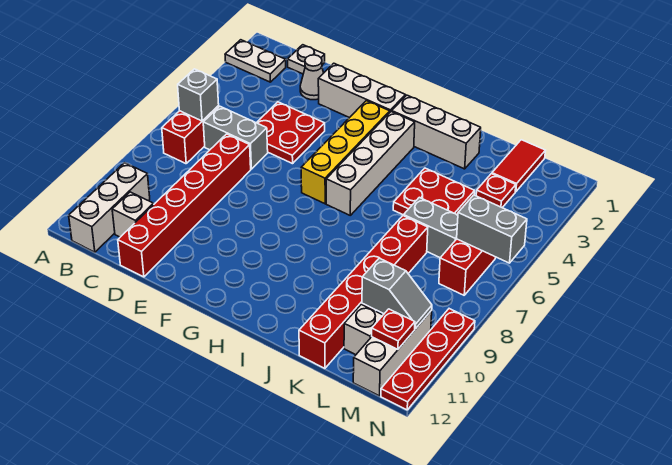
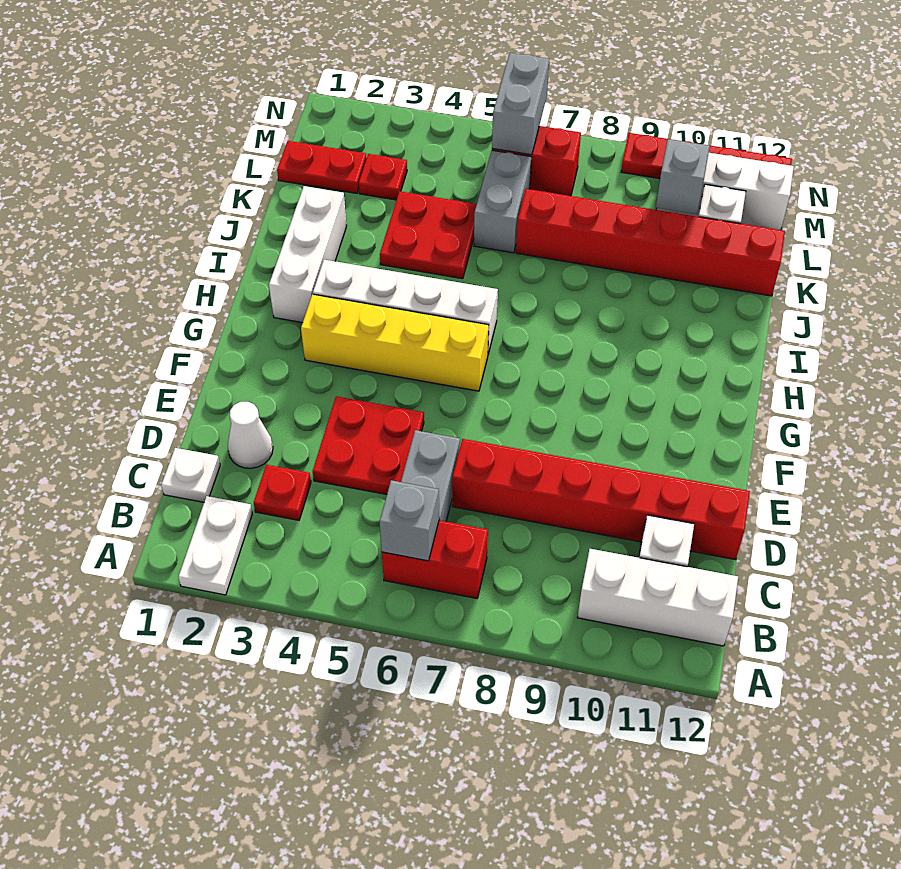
white 1x3 brick [318,63,405,118] -> none
red 1x2 tile [492,140,546,192] -> red 1x2 plate [277,141,367,193]
red 1x1 plate [372,309,415,349] -> red 1x1 plate moved to [254,465,311,520]

